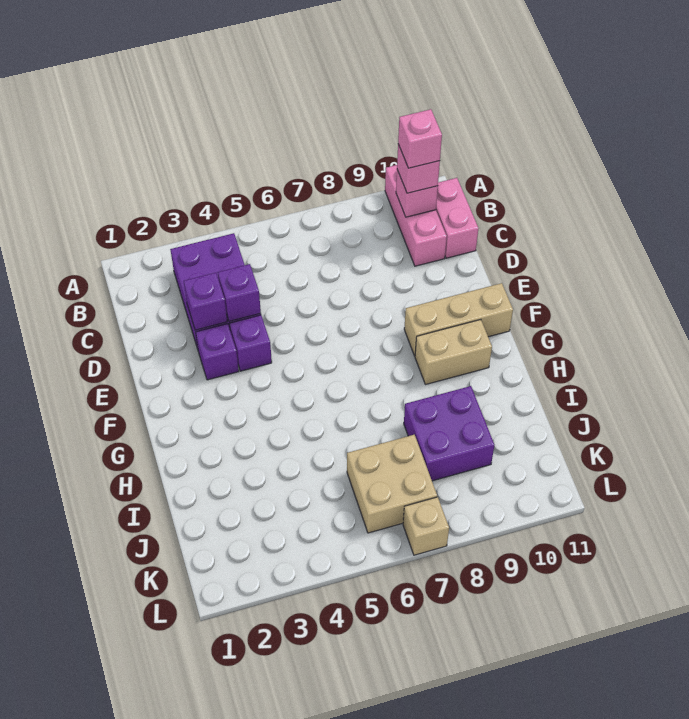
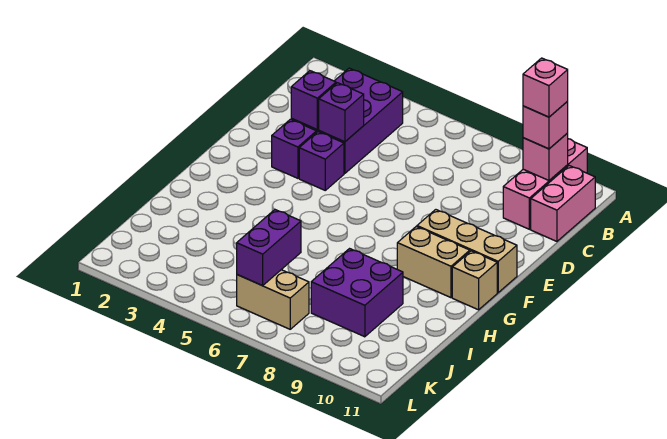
tan 2x2 brick [347,435,437,533] -> tan 1x2 brick [237,270,309,329]
none -> purple 1x2 brick [237,210,301,286]
tan 1x1 brick [403,497,449,555] -> tan 1x1 brick moved to [452,251,497,310]

